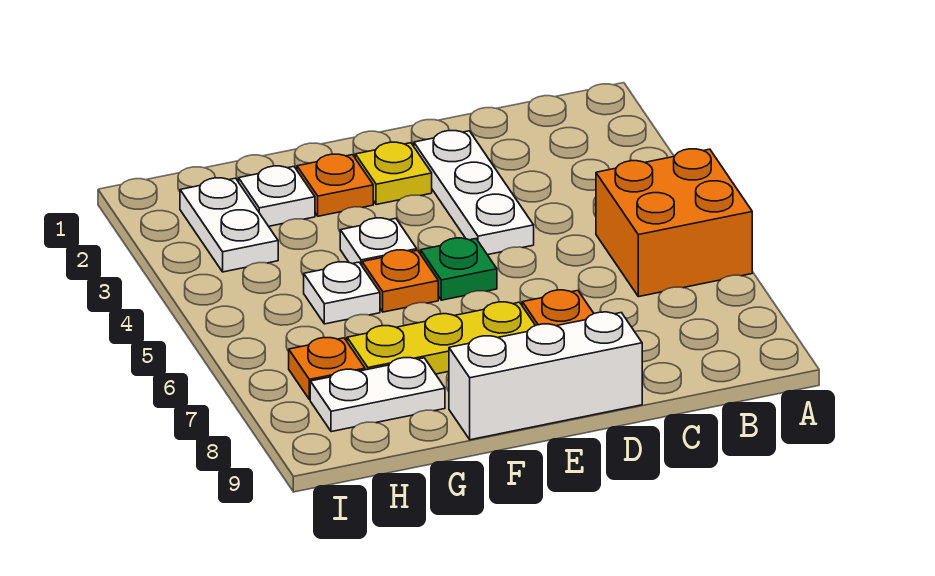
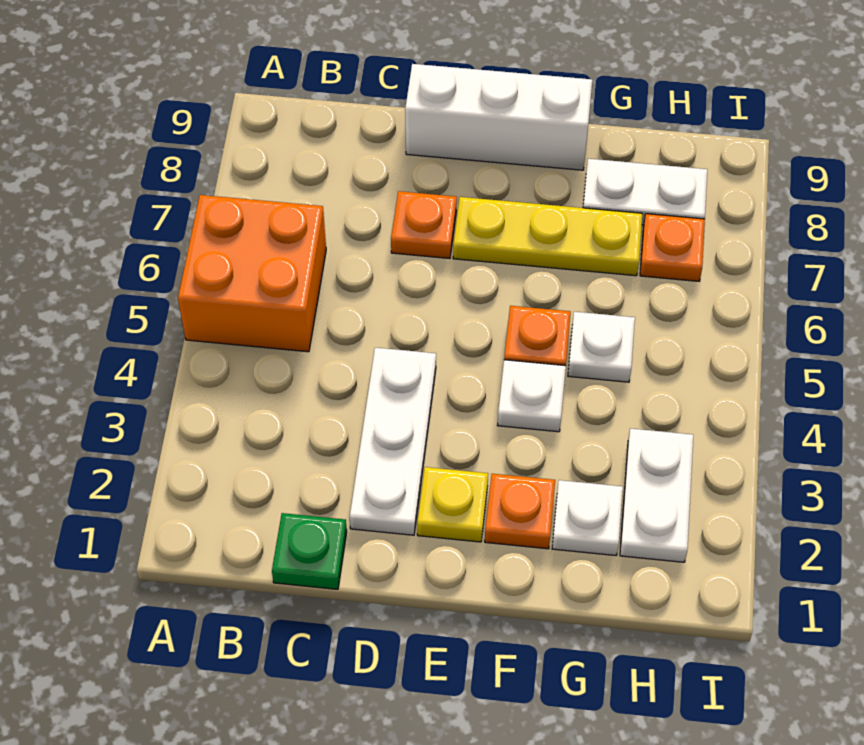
green 1x1 plate [421,238,497,300] -> green 1x1 plate moved to [272,513,347,589]

